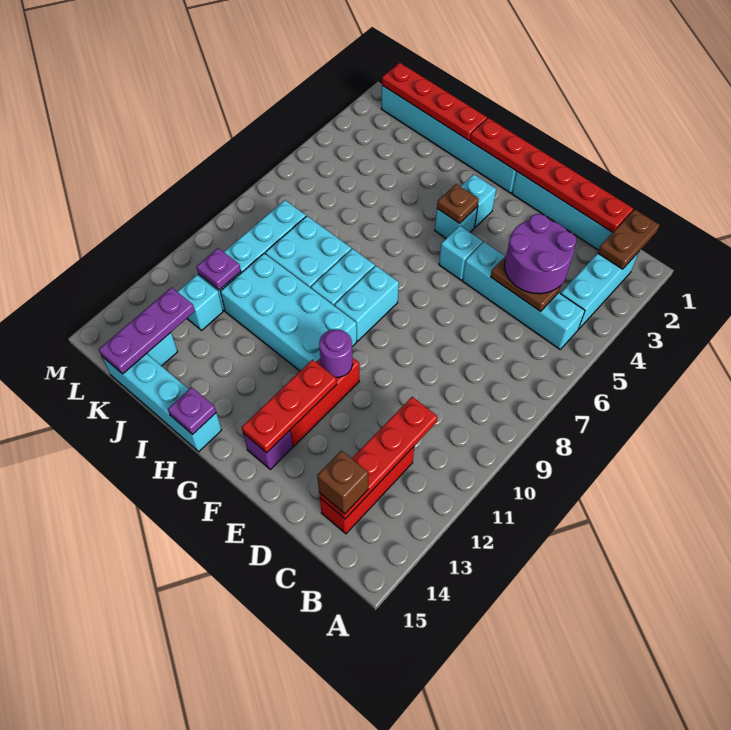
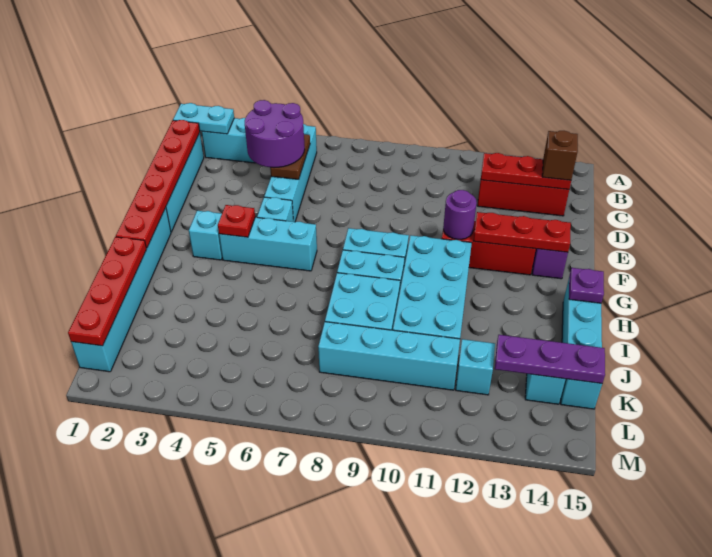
brown 1x2 plate [598,210,660,269] -> cyan 1x2 plate [173,103,234,134]
red 1x4 plate [319,397,437,519] -> red 1x3 plate [481,153,571,189]
cyan 1x1 brick [435,207,478,238] -> cyan 1x3 brick [219,217,317,271]
brown 1x1 plate [437,184,479,224] -> red 1x1 plate [218,205,255,237]
purple 1x1 plate [197,248,241,290] -> none

